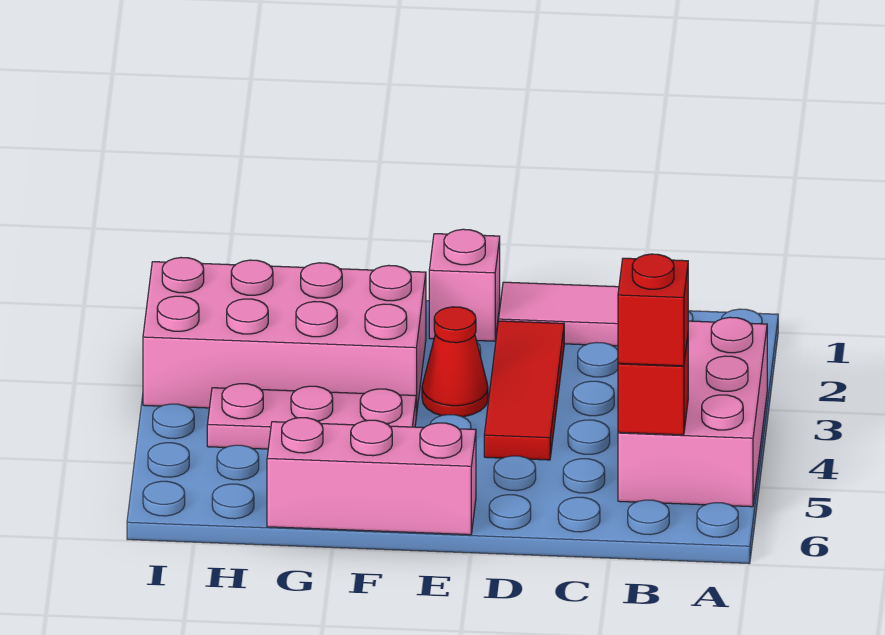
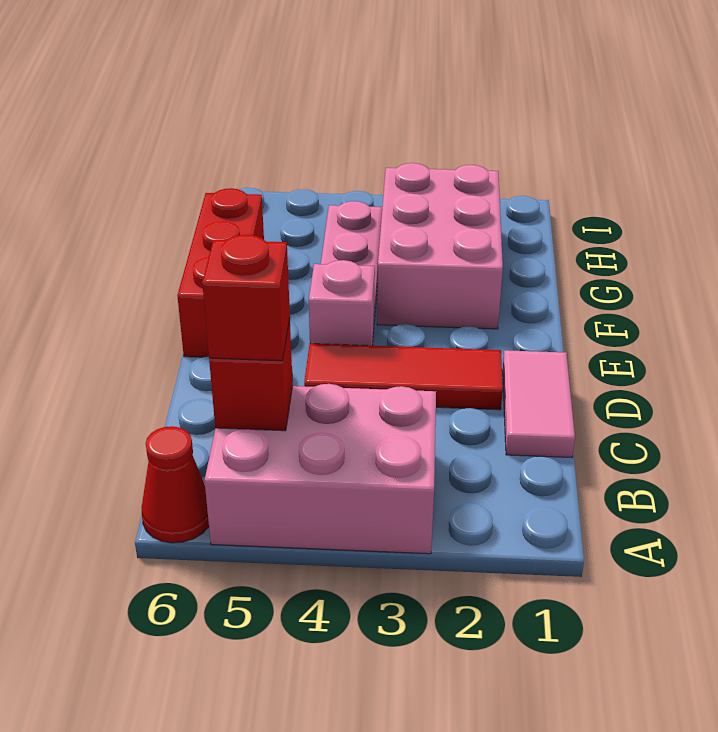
pink 1x1 brick [429,229,500,341] -> pink 1x1 brick moved to [309,260,375,346]
red 1x1 cone [422,307,488,417] -> red 1x1 cone moved to [142,426,209,543]
pink 1x3 brick [267,418,476,535] -> red 1x3 brick [177,188,264,357]
pink 2x4 brick [143,258,426,416] -> pink 2x3 brick [377,163,503,329]

